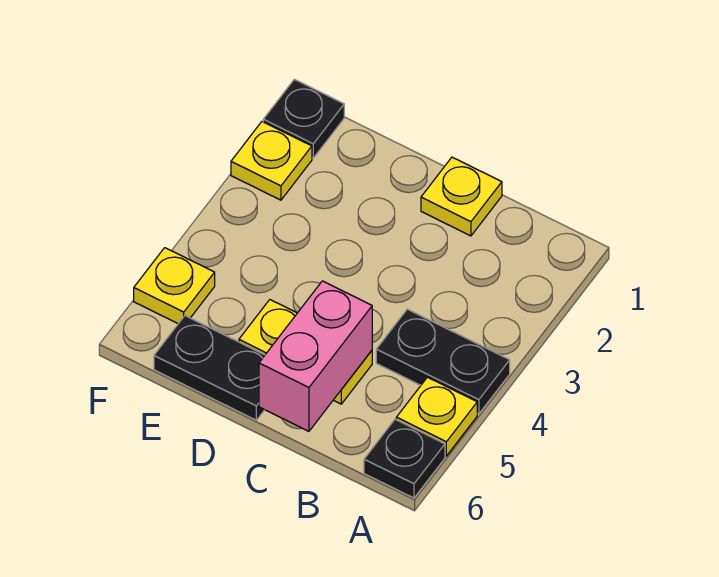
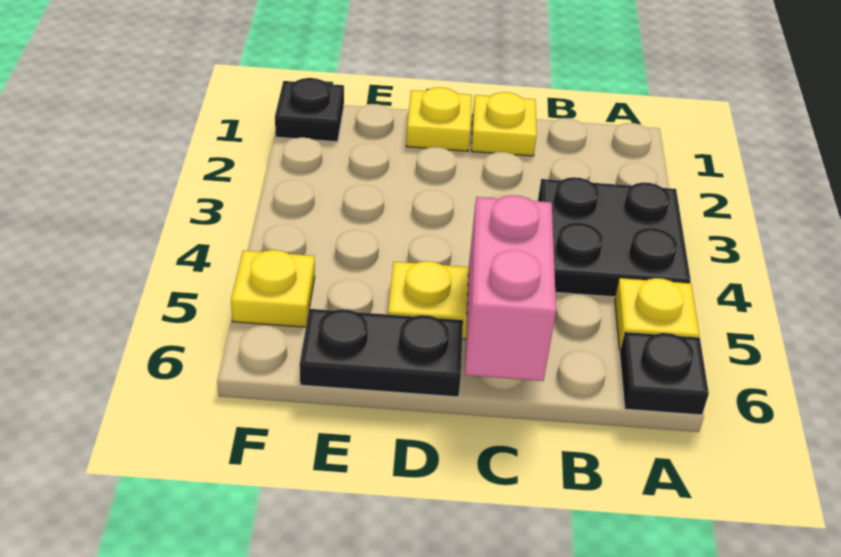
black 1x2 plate [376,309,510,414] -> black 2x2 plate [538,177,691,297]
yellow 1x1 plate [231,122,312,200] -> yellow 1x1 plate moved to [406,87,472,151]

